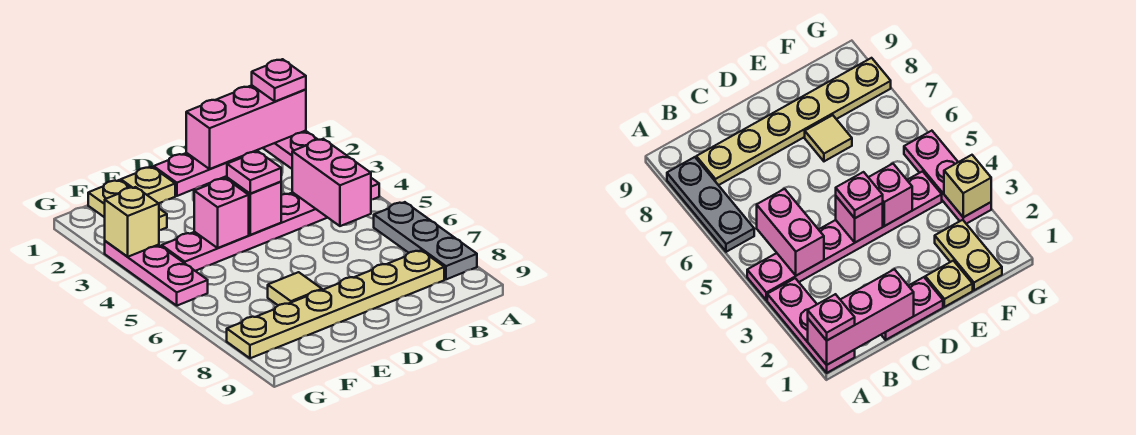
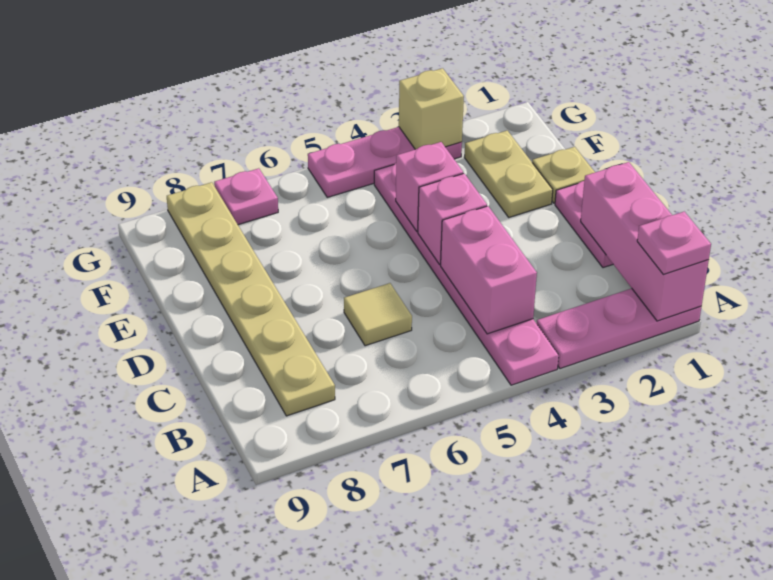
grey 1x3 plate [374,202,477,279] -> none
pink 1x2 brick [292,139,371,226] -> pink 1x2 brick turned to [441,206,537,334]
pink 1x1 plate [227,151,281,194] -> pink 1x1 plate moved to [214,168,278,225]
tan 1x1 tile [268,272,322,305] -> tan 1x1 tile moved to [344,283,412,346]
tan 1x2 plate [88,180,167,230] -> tan 1x2 plate turned to [464,131,553,217]

